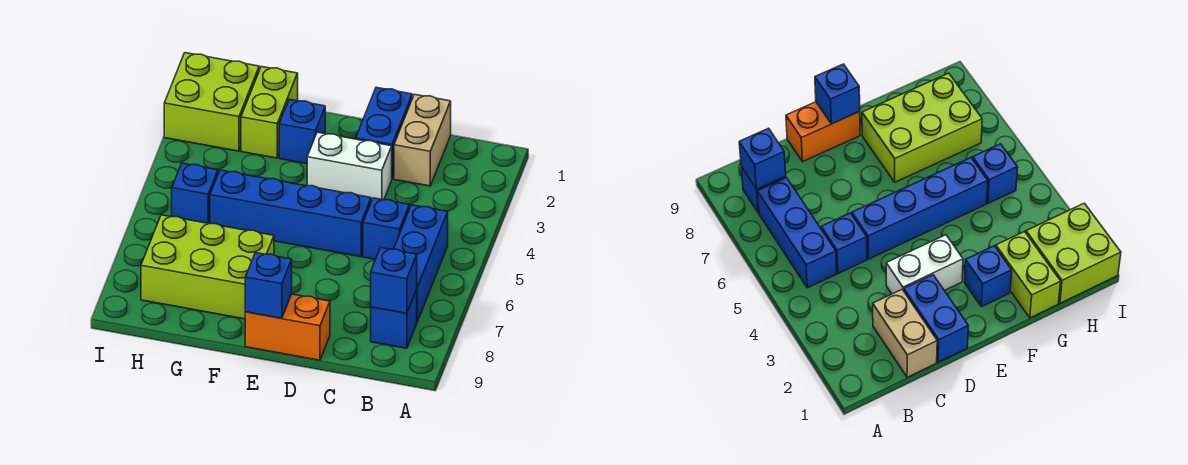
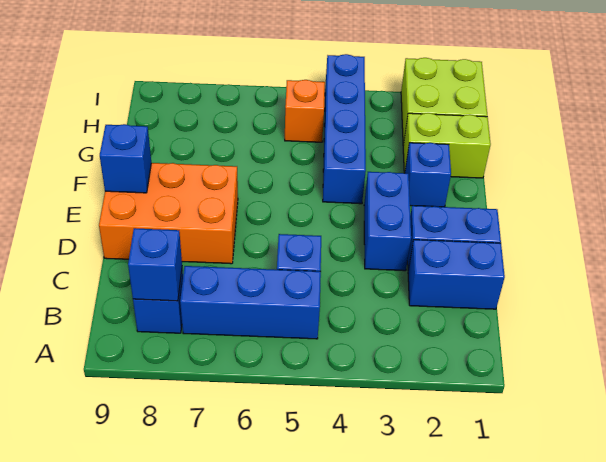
tan 1x2 brick [394,94,451,186] -> blue 1x2 brick [408,240,505,309]
white 1x2 brick [307,132,392,202] -> blue 1x2 brick [364,172,411,271]
blue 1x4 brick [210,170,371,257] -> blue 1x4 brick moved to [323,54,366,204]
orange 1x2 brick [245,294,330,360] -> orange 2x3 brick [99,163,238,264]
lime 2x3 brick [141,215,274,319] -> none
blue 1x1 brick [172,163,218,224] -> orange 1x1 brick [285,80,325,142]

